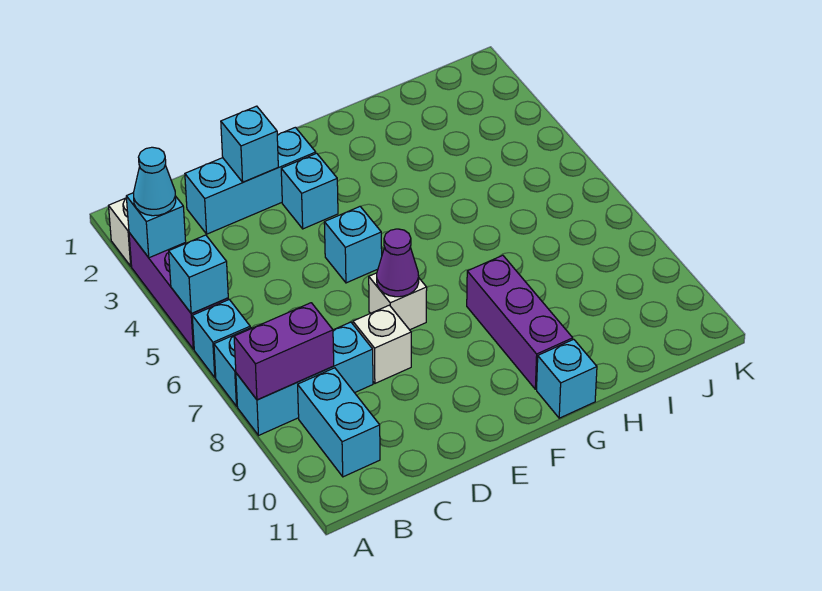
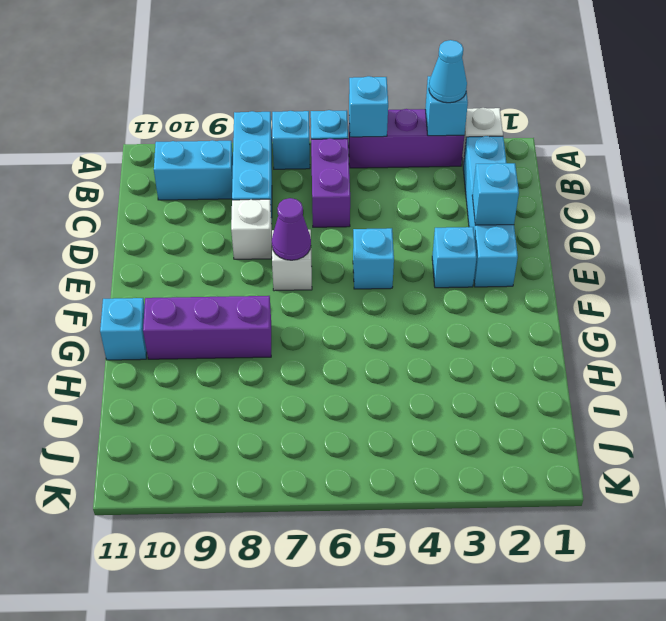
purple 1x2 brick [234,303,334,400] -> purple 1x2 brick moved to [311,139,350,227]
cyan 1x3 brick [185,127,316,234] -> cyan 1x4 brick [463,136,518,287]

